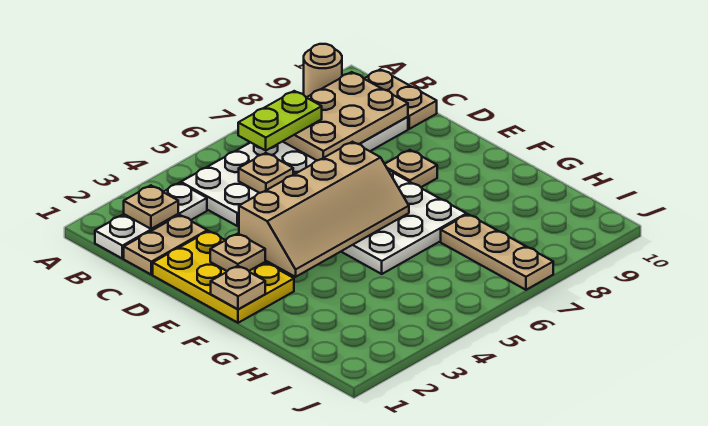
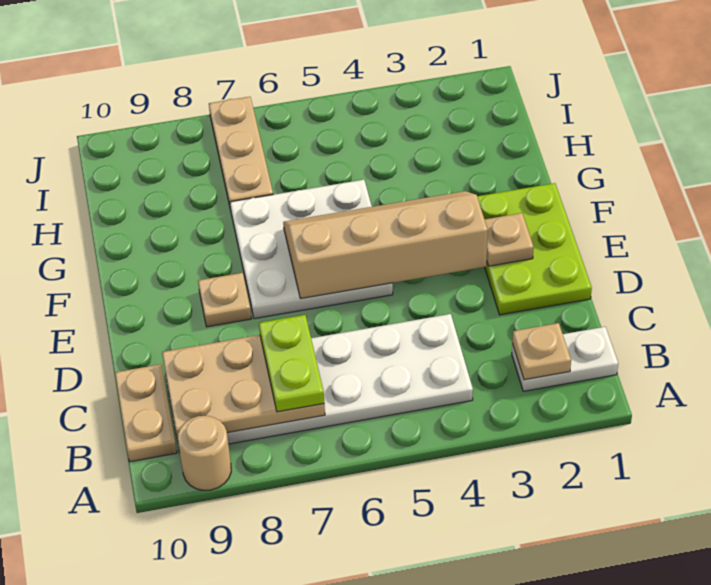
white 1x3 plate [95,183,207,259] -> white 1x2 plate [512,327,618,391]
lime 1x2 plate [238,91,322,150] -> lime 1x2 plate turned to [259,315,324,412]
tan 1x2 plate [124,215,207,275] -> none
tan 1x1 plate [239,153,293,193] -> none
yellow 2x3 plate [153,231,294,323] -> lime 2x3 plate [477,183,592,315]
tan 1x1 plate [211,266,265,309] -> none

